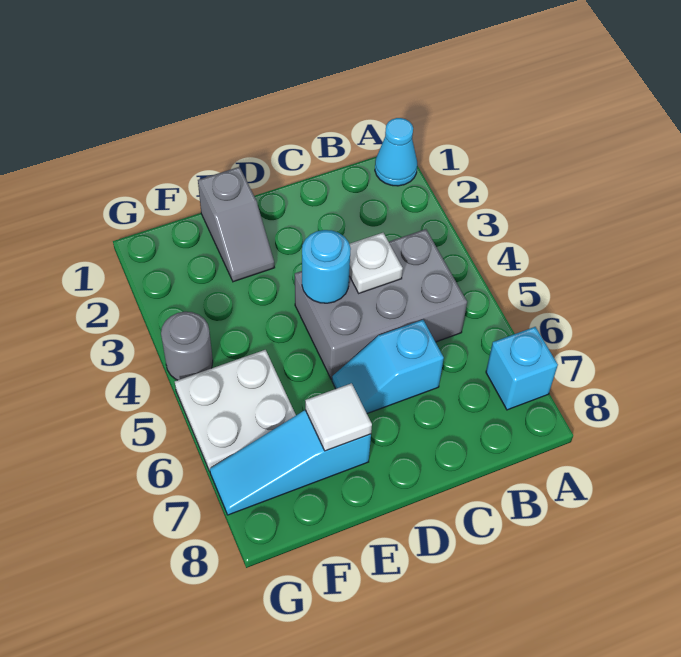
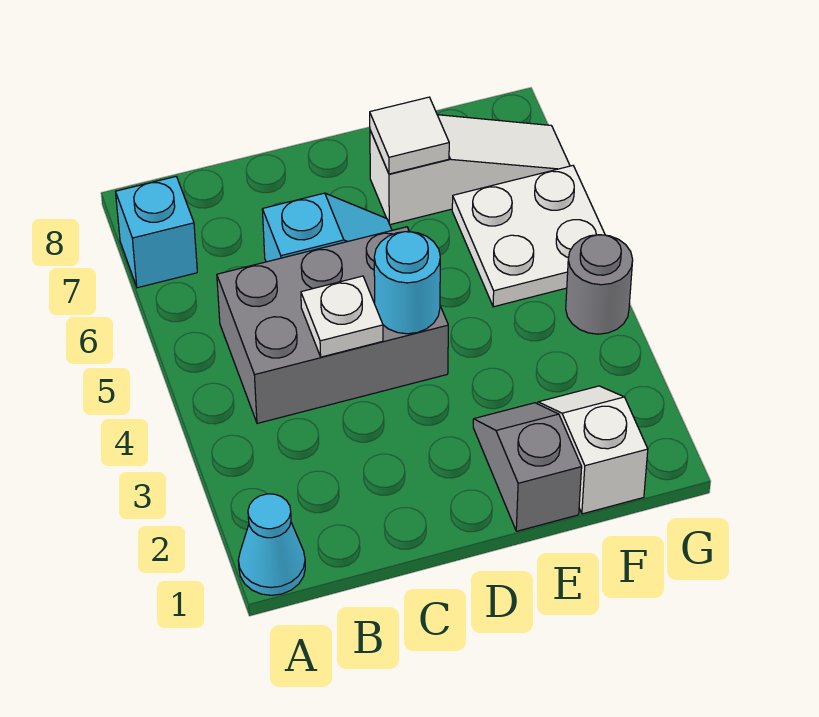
cyan 1x3 slope [210,410,371,515] -> white 1x3 slope [370,115,570,225]
none -> white 1x2 slope [538,386,648,514]

